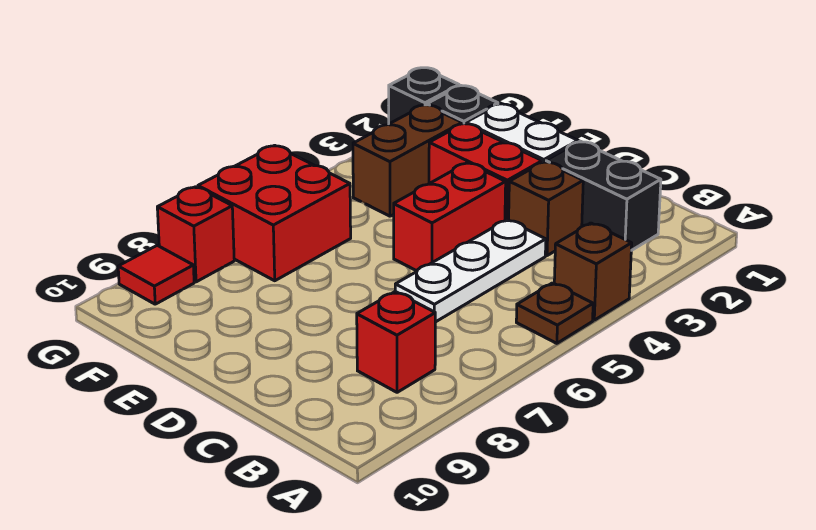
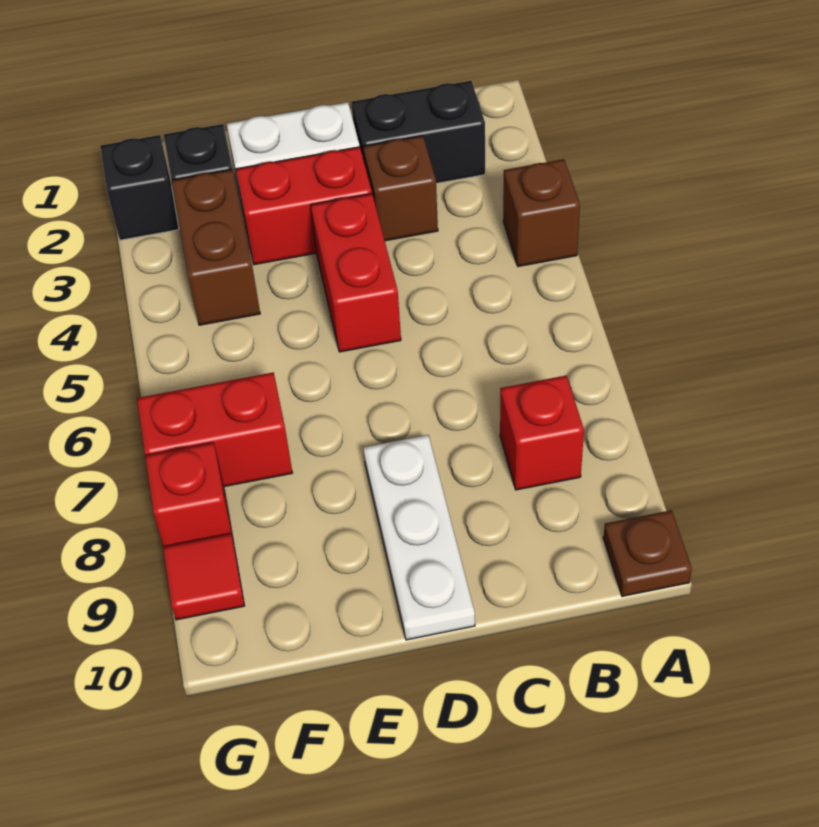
brown 1x1 plate [516,283,593,343] -> brown 1x1 plate moved to [603,510,692,596]
white 1x3 plate [395,220,546,322] -> white 1x3 plate moved to [363,435,475,640]
red 2x2 brick [198,145,351,281] -> red 1x2 brick [137,372,292,487]

